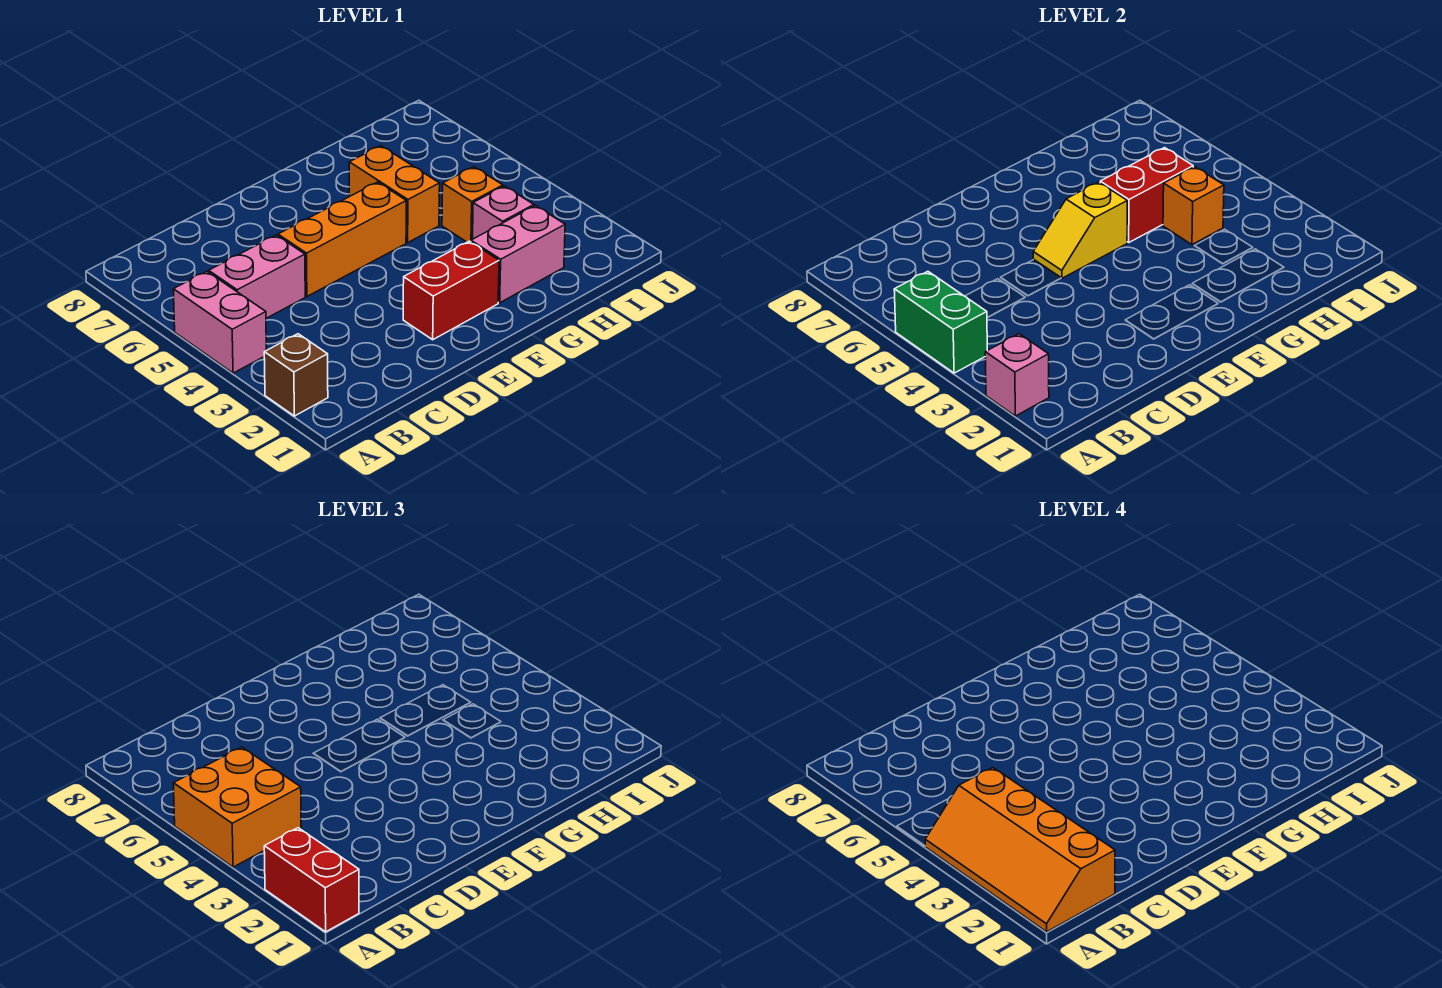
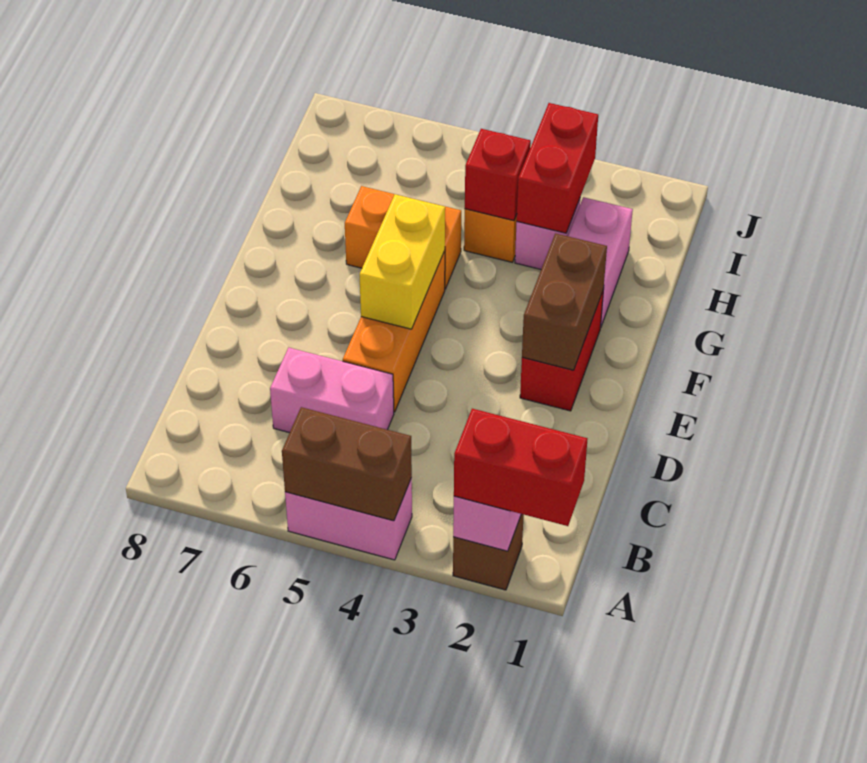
orange 2x4 slope [925,768,1115,932] -> none
green 1x2 brick [894,271,987,373] -> brown 1x2 brick [282,407,412,521]
orange 2x2 brick [173,747,301,867] -> none
pink 1x2 brick [209,235,305,318] -> pink 1x2 brick turned to [270,348,394,433]
none -> brown 1x2 brick [522,233,607,370]
yellow 1x2 slope [1033,182,1127,278] -> yellow 1x2 brick [359,194,445,329]
red 1x2 brick [1100,148,1193,242] -> red 1x2 brick moved to [517,103,598,233]
orange 1x1 brick [1163,167,1224,245] -> red 1x1 brick [465,129,531,221]

